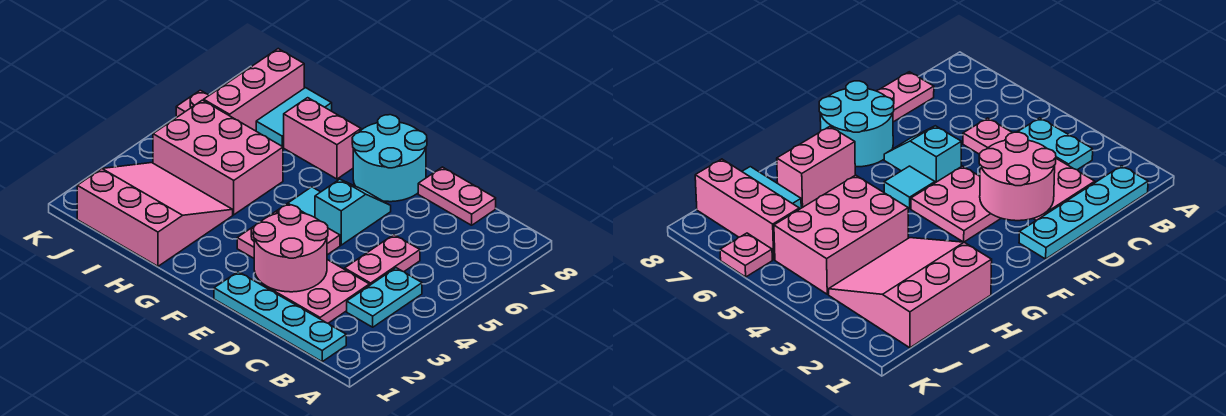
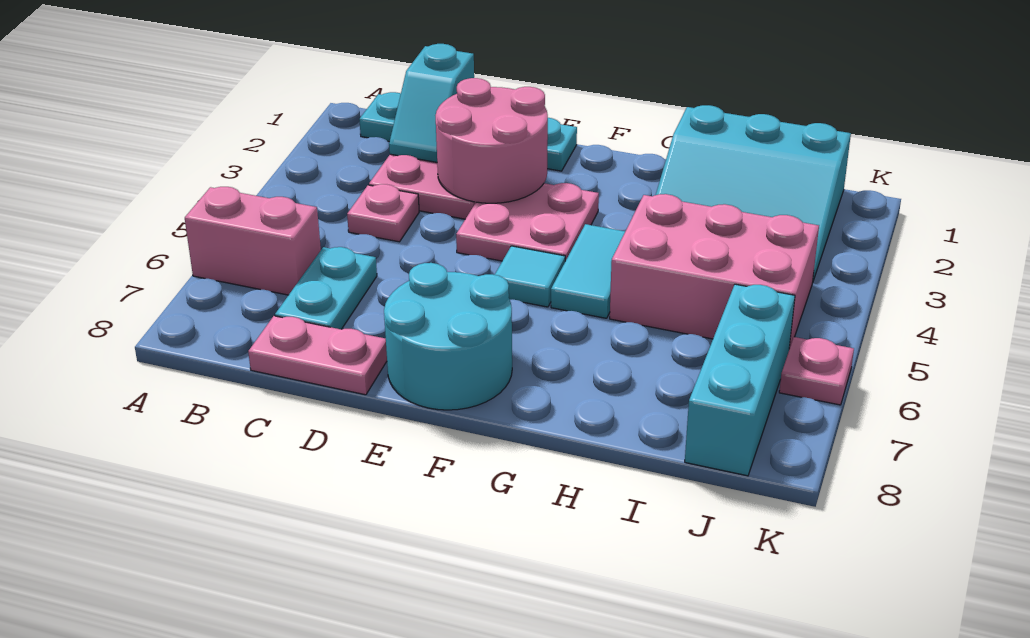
cyan 1x2 plate [347,268,422,327] -> cyan 1x2 plate moved to [275,247,377,329]
pink 1x2 plate [345,235,420,286] -> pink 1x1 plate [347,184,419,242]
cyan 1x2 slope [315,179,391,245] -> cyan 1x2 slope moved to [389,44,474,162]
pink 1x2 brick [284,98,361,179] -> pink 1x2 brick moved to [185,187,321,295]
pink 3x3 slope [77,163,233,266] -> cyan 3x3 slope [656,105,851,281]
cyan 1x2 tile [256,88,332,147] -> cyan 1x2 tile moved to [551,224,625,318]
pink 1x3 brick [204,49,304,131] -> cyan 1x3 brick [685,284,795,476]

